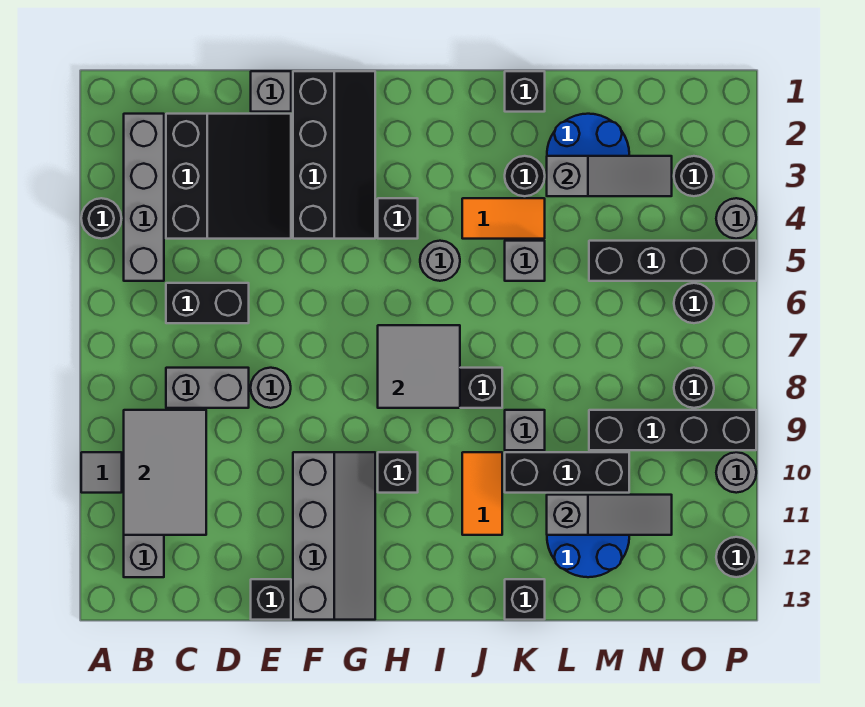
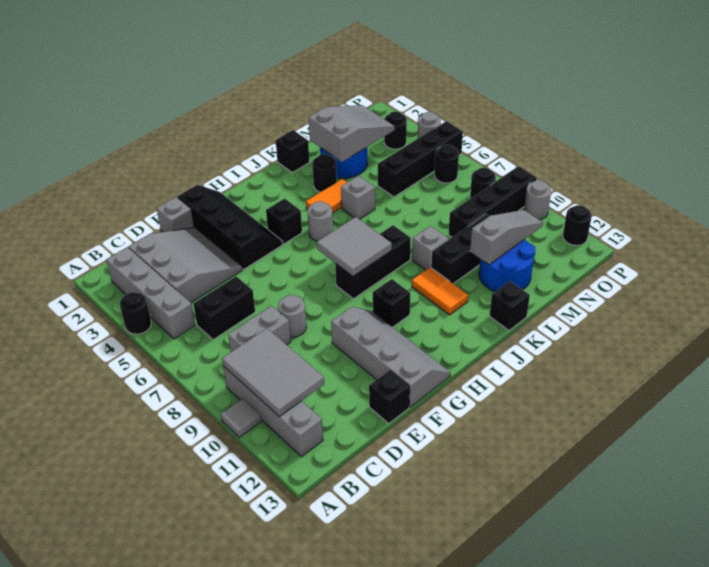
black 3x3 slope [166,114,291,239] -> grey 3x3 slope [129,228,242,303]
grey 1x3 slope [547,156,672,196] -> grey 2x3 slope [309,105,395,162]

